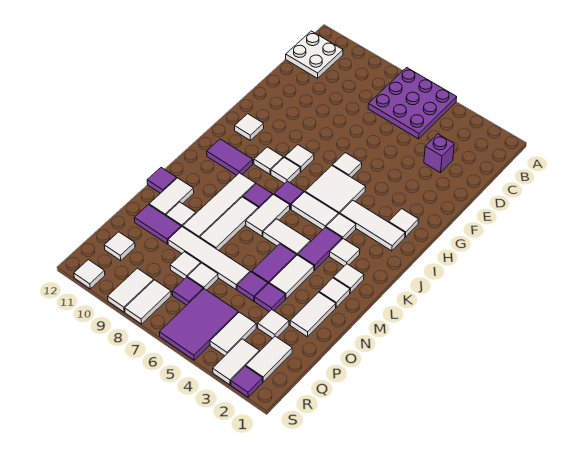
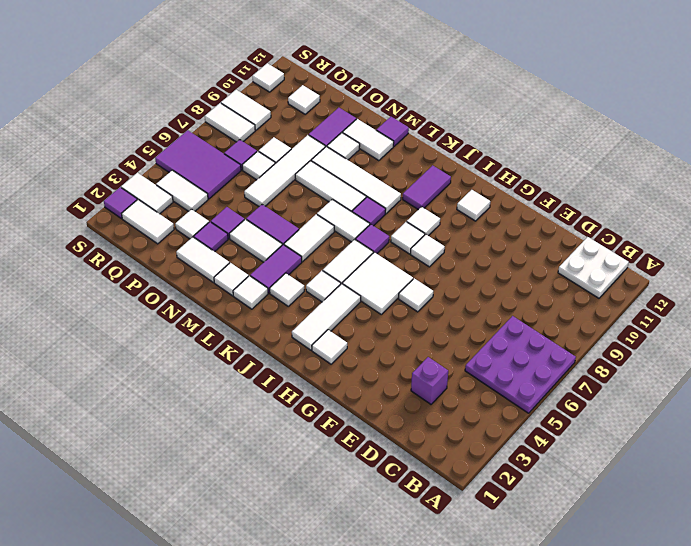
purple 1x2 tile [298,227,342,270] -> purple 1x2 tile turned to [250,245,302,293]
purple 1x1 tile [237,272,268,301] -> purple 1x1 tile moved to [194,222,228,252]

